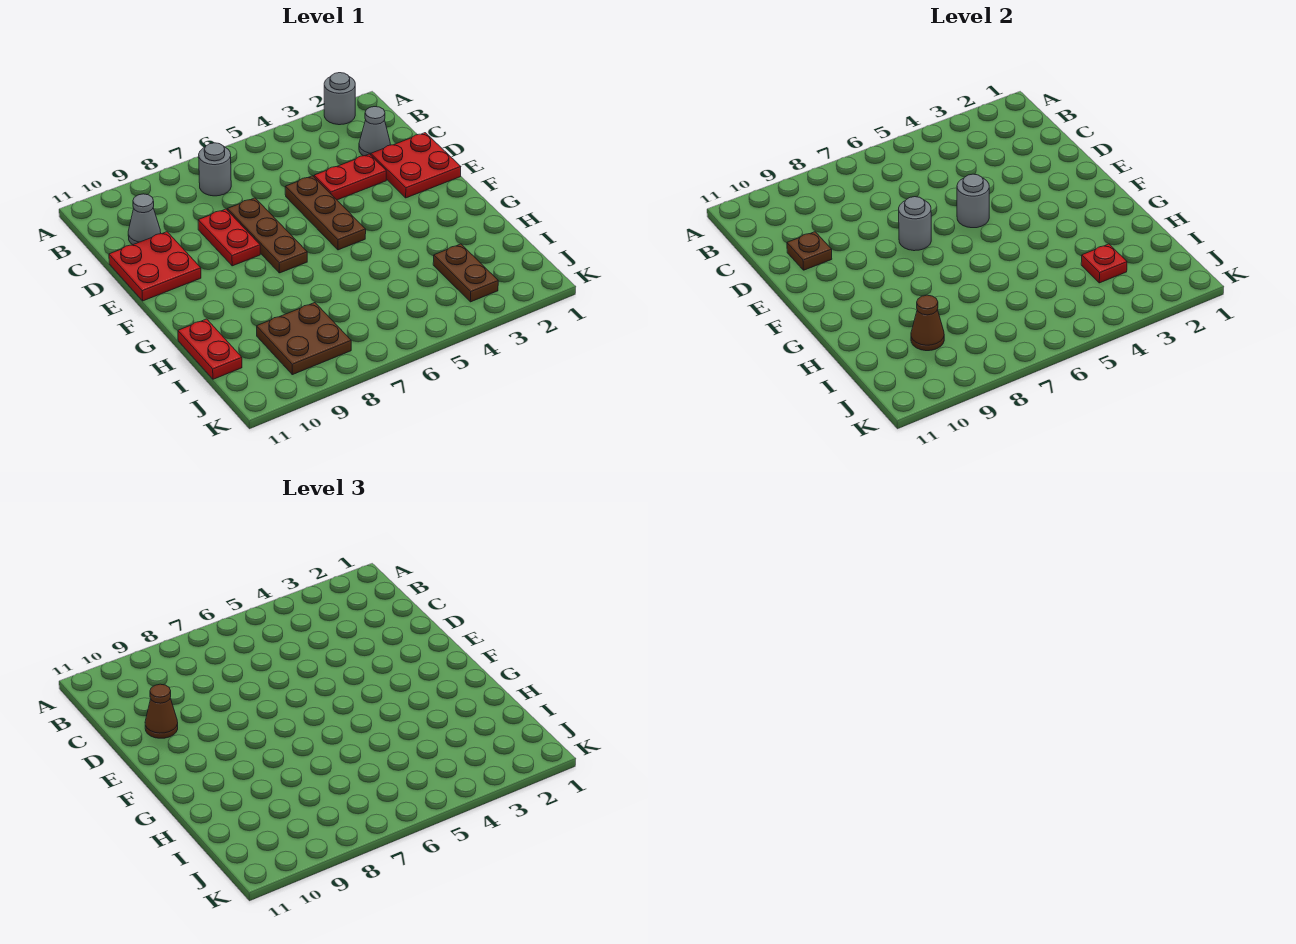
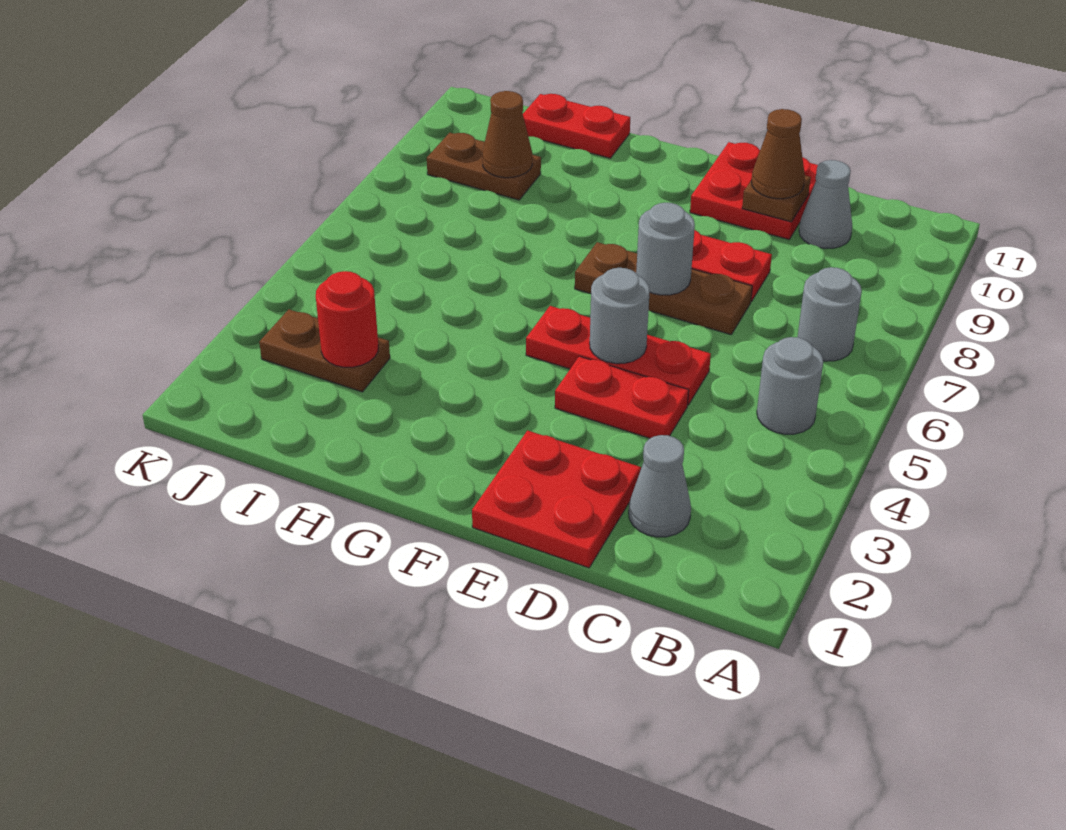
grey 1x1 round brick [324,73,355,125] -> grey 1x1 round brick moved to [757,337,823,434]
red 1x2 plate [314,154,386,200] -> red 1x2 plate turned to [555,356,689,438]
brown 1x3 plate [285,176,366,250] -> red 1x3 plate [526,306,711,405]
red 1x1 plate [1081,244,1127,283] -> red 1x1 round brick [316,271,378,367]
brown 2x2 plate [257,303,351,375] -> brown 1x2 plate [427,133,541,200]

